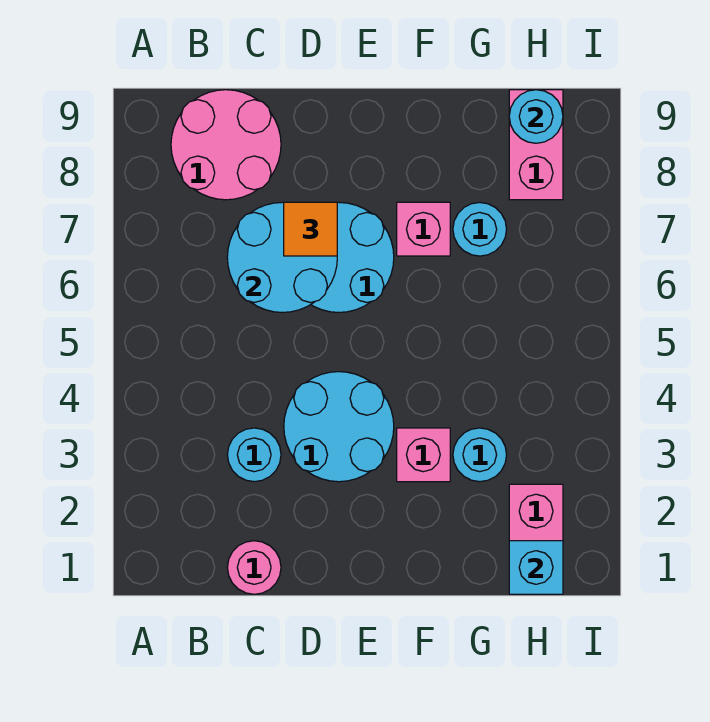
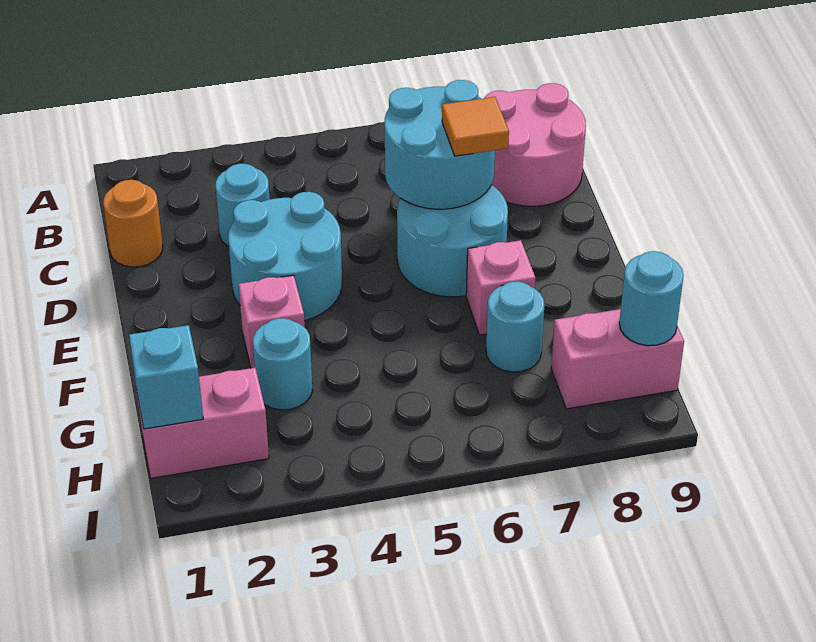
pink 1x1 round brick [227,541,281,594] -> orange 1x1 round brick [103,180,163,267]

